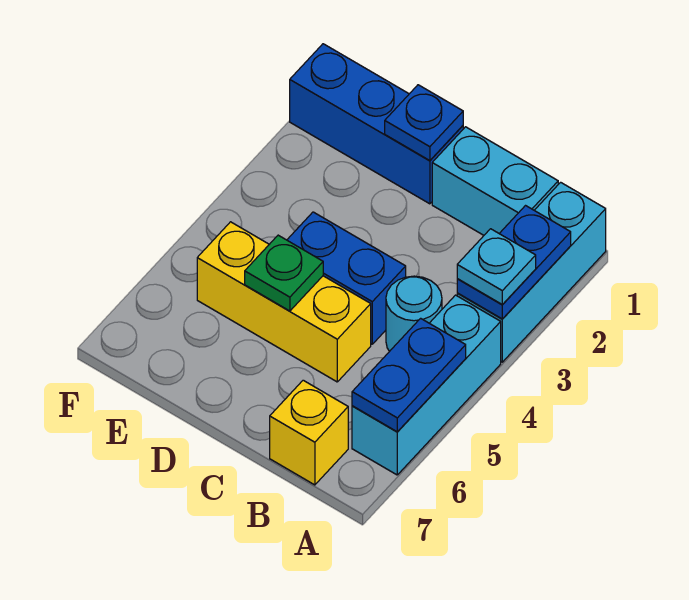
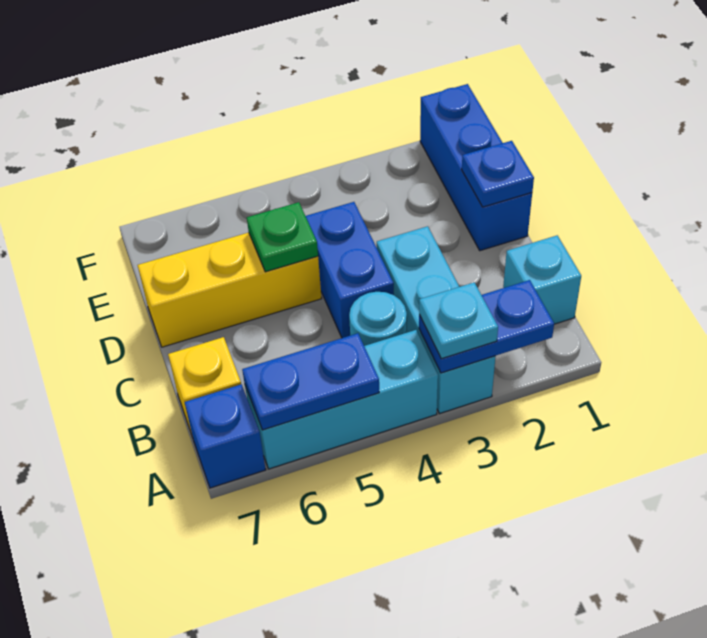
cyan 1x3 brick [457,182,606,362] -> cyan 1x3 brick turned to [377,226,496,414]
none -> blue 1x1 brick [185,384,266,488]
cyan 1x2 brick [432,127,558,235] -> cyan 1x1 brick [503,235,581,324]
yellow 1x3 brick [197,222,371,382] -> yellow 1x3 brick turned to [138,233,322,347]

